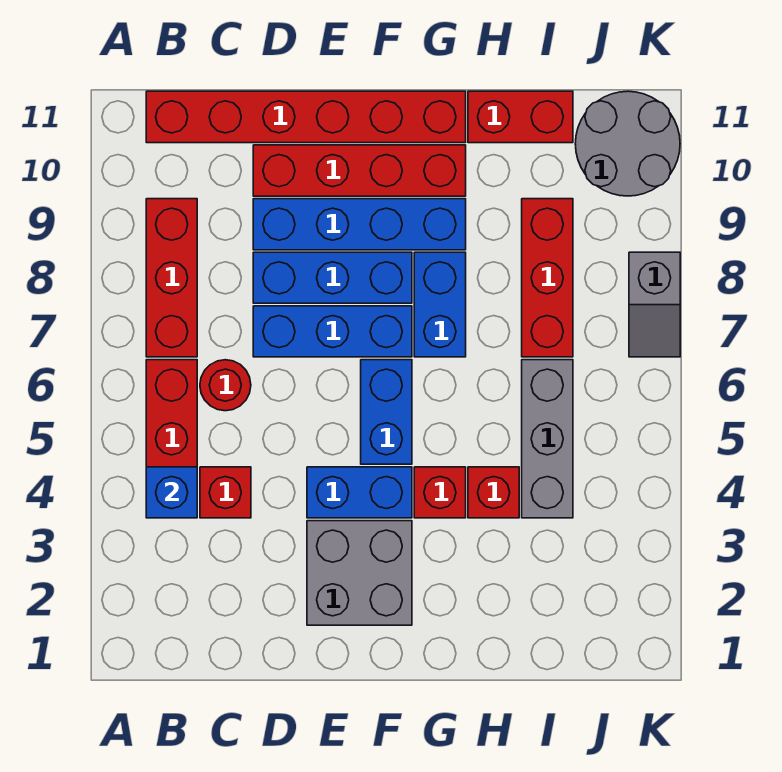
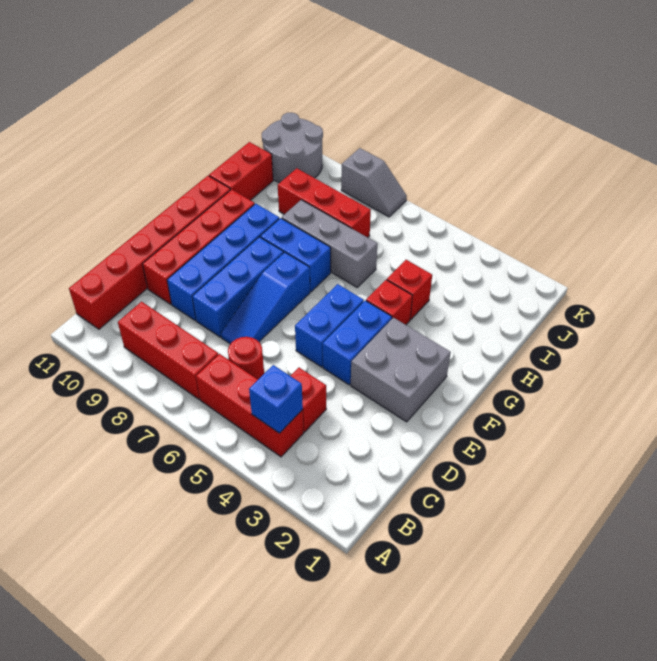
blue 1x3 brick [253,306,412,357] -> blue 1x3 slope [221,252,310,344]
blue 1x2 brick [361,360,412,464] -> blue 1x2 brick turned to [295,284,364,367]
grey 1x3 brick [522,360,573,518] -> grey 1x3 brick moved to [282,200,377,287]

